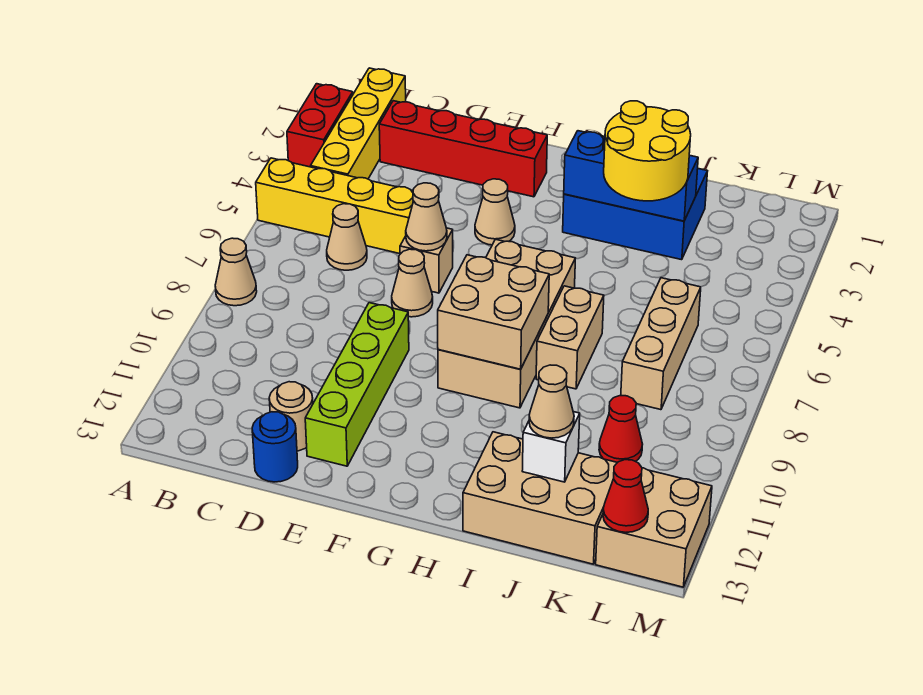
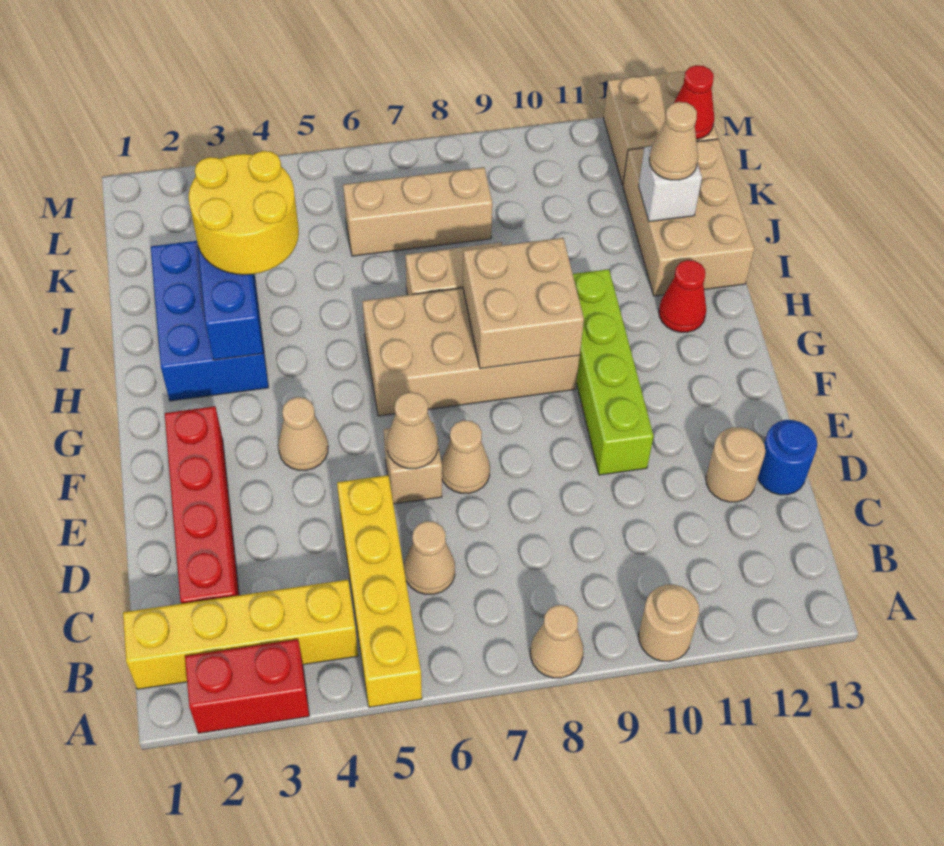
none -> tan 1x1 round brick [639,585,699,661]
lime 1x4 brick [305,303,409,466] -> lime 1x4 brick turned to [573,269,654,475]
red 1x1 cone [599,396,643,463] -> red 1x1 cone moved to [659,260,706,332]

